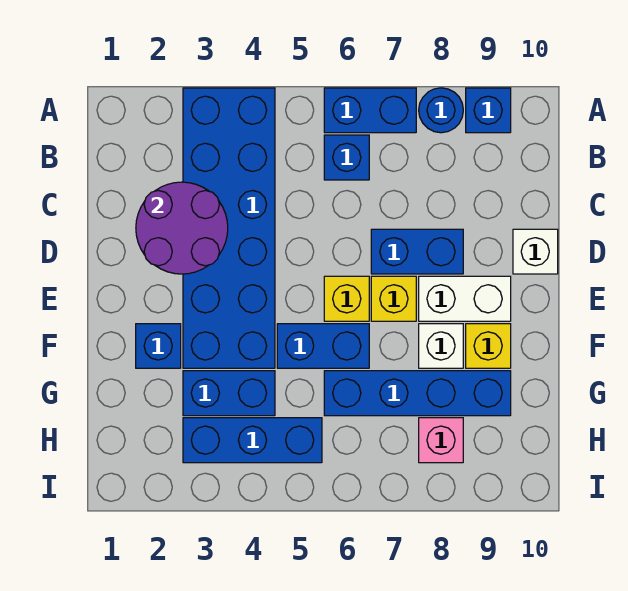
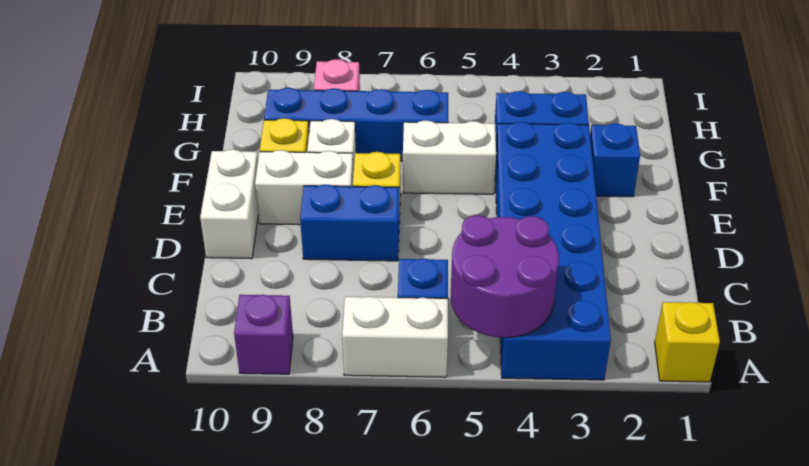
blue 1x2 brick [324,88,416,133] -> white 1x2 brick [342,297,448,377]
blue 1x1 round brick [419,88,463,133] -> none
blue 1x1 brick [466,88,511,133] -> purple 1x1 brick [234,295,293,374]
purple 2x2 round brick [136,182,228,274] -> purple 2x2 round brick moved to [451,215,559,338]
white 1x1 brick [513,229,558,274] -> white 1x2 brick [200,149,258,259]
yellow 1x1 brick [324,276,369,321] -> yellow 1x1 brick moved to [655,302,720,382]
blue 1x2 brick [277,324,369,368] -> white 1x2 brick [403,120,496,194]
blue 1x3 brick [183,418,322,463] -> none

